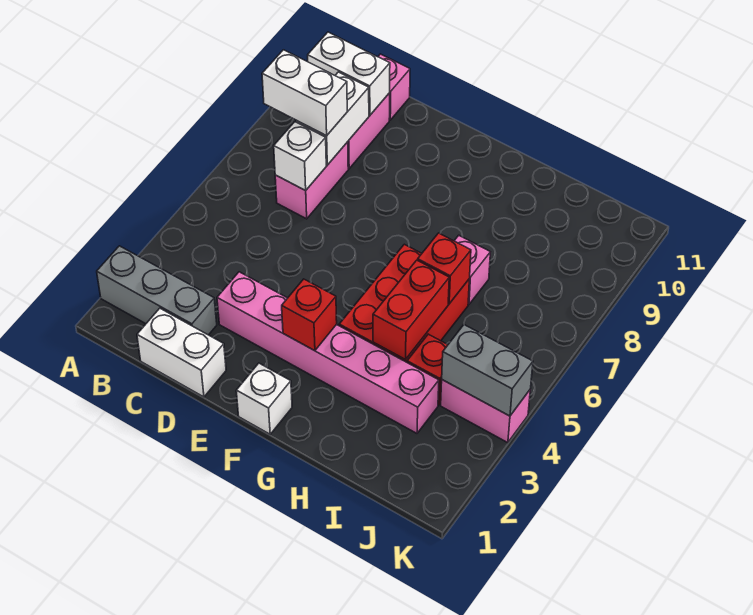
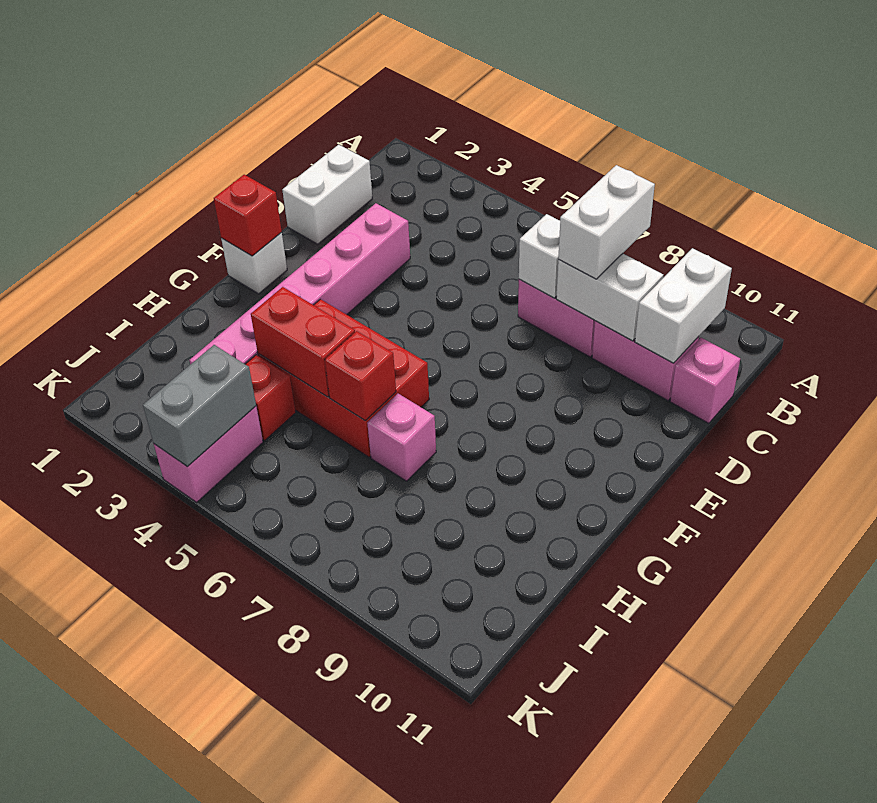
grey 1x3 brick [97,246,217,335] -> none
red 1x1 brick [282,279,337,351] -> red 1x1 brick moved to [214,175,282,256]

